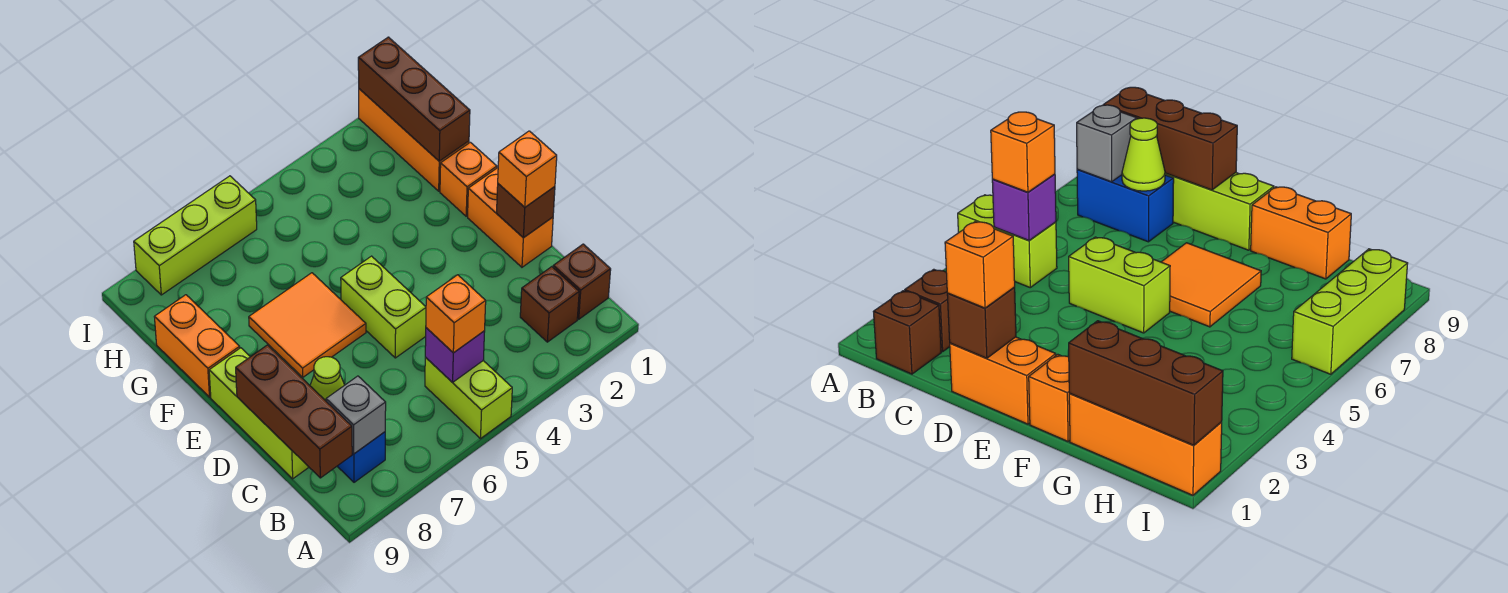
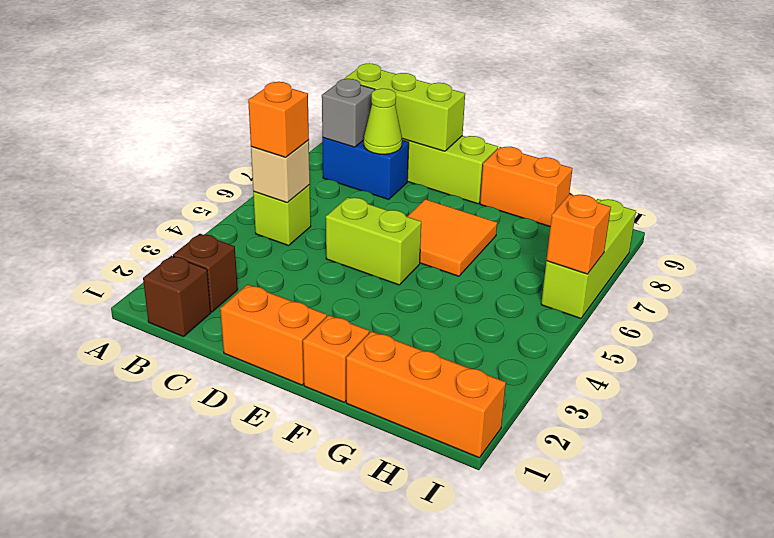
lime 1x2 brick [425,357,512,439] -> lime 1x1 brick [253,185,311,246]
purple 1x1 brick [425,328,485,383] -> tan 1x1 brick [251,140,310,203]
brown 1x3 brick [236,345,352,478] -> lime 1x3 brick [344,63,465,151]
brown 1x1 brick [497,184,555,238] -> none
orange 1x1 brick [498,131,557,207] -> orange 1x1 brick moved to [546,194,611,274]
brown 1x3 brick [358,37,470,161] -> none

